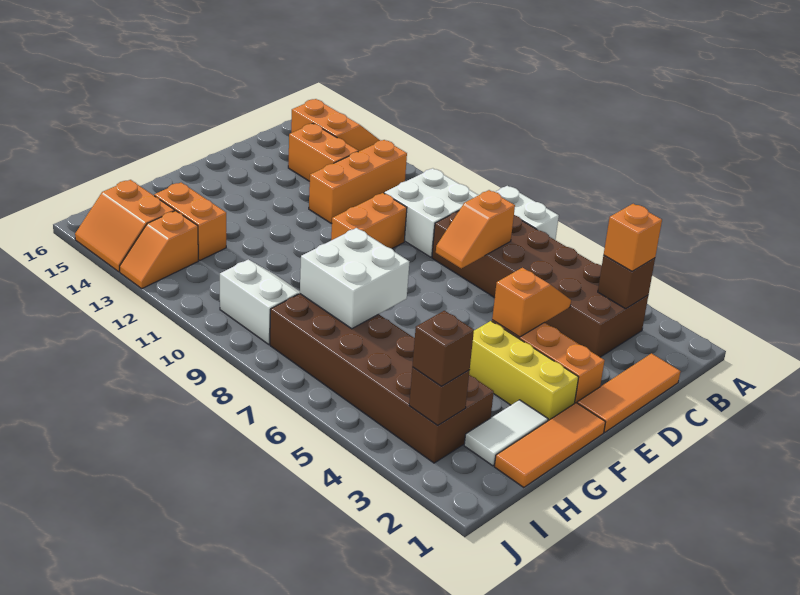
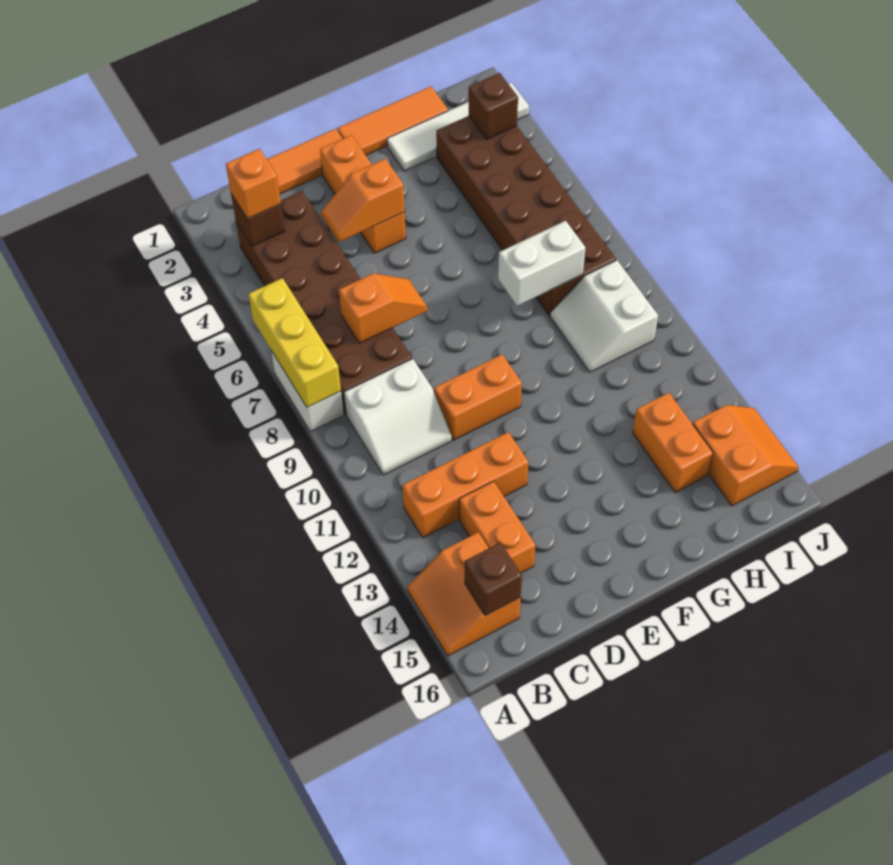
white 2x2 brick [384,168,478,257] -> white 2x2 slope [344,359,452,475]
yellow 1x3 brick [469,321,579,421] -> yellow 1x3 brick moved to [248,278,341,407]
white 1x2 tile [464,400,548,466] -> white 1x4 tile [387,83,529,171]
white 2x2 brick [300,228,409,329] -> white 1x2 brick [498,221,585,306]
brown 1x1 brick [412,311,474,386] -> brown 1x1 brick moved to [465,542,522,616]
orange 1x2 slope [120,211,198,288] -> none

